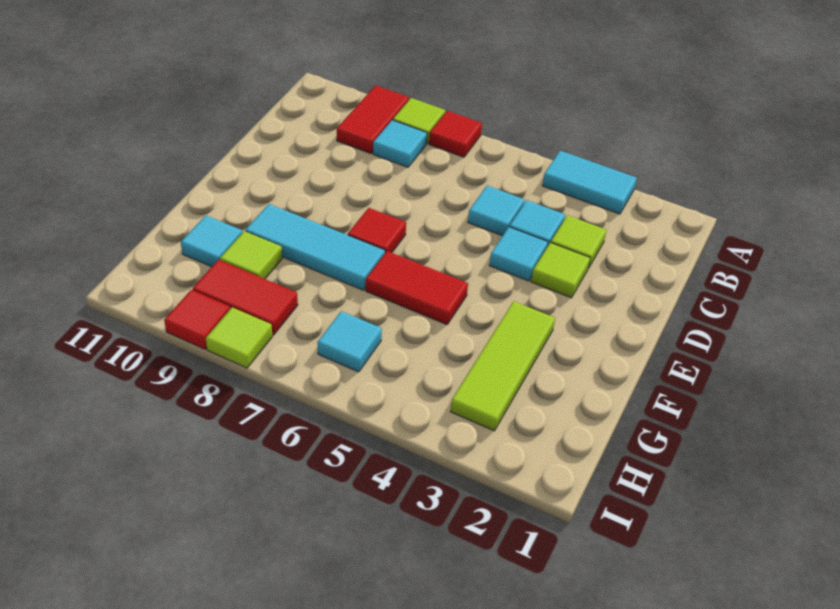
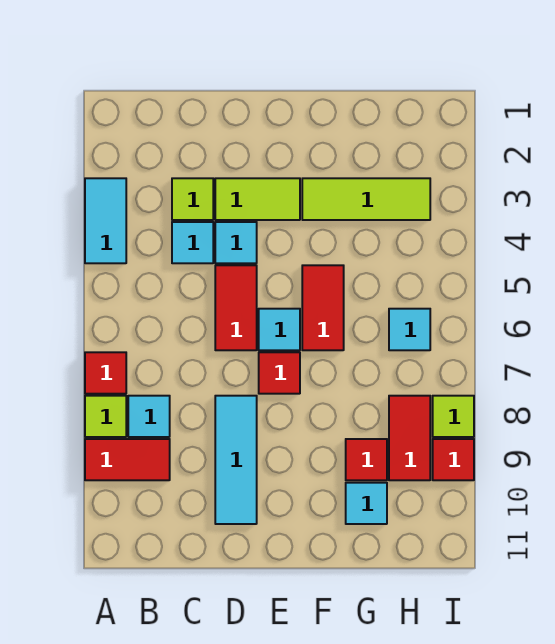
cyan 1x1 tile [468,186,524,236] -> cyan 1x1 tile moved to [259,309,300,350]
lime 1x1 tile [531,242,590,298] -> lime 1x2 tile [215,178,300,220]
none -> red 1x2 tile [215,265,257,350]
cyan 1x3 tile [245,204,385,290] -> cyan 1x3 tile moved to [215,396,257,524]
lime 1x1 tile [220,231,282,279] -> red 1x1 tile [346,439,387,480]

